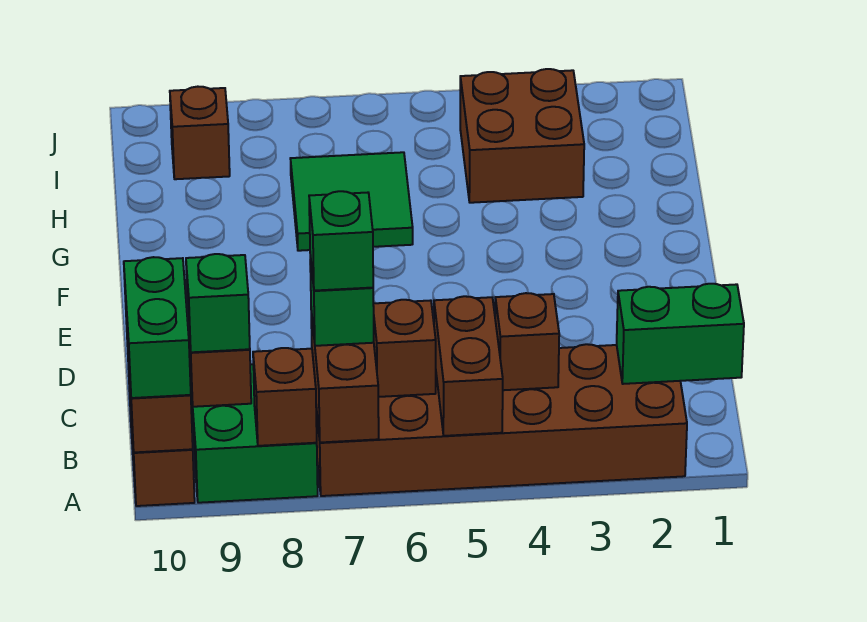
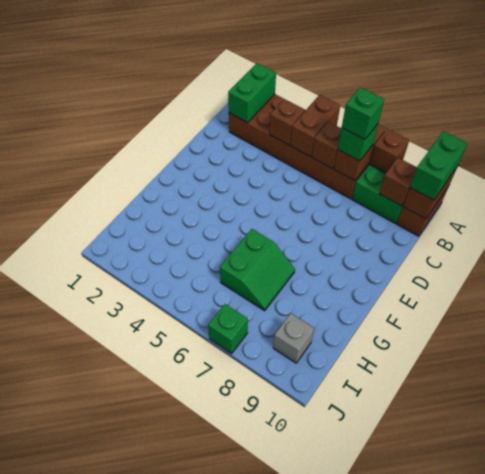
green 1x2 brick [617,284,744,384] -> green 1x2 brick turned to [228,63,276,123]
green 1x1 brick [186,254,250,352] -> green 1x1 brick moved to [208,304,248,354]
green 2x2 tile [290,152,413,251] -> green 2x2 slope [220,229,295,311]
brown 2x2 brick [460,69,584,203] -> none
brown 1x1 brick [170,87,230,179] -> grey 1x1 brick [273,313,314,363]

